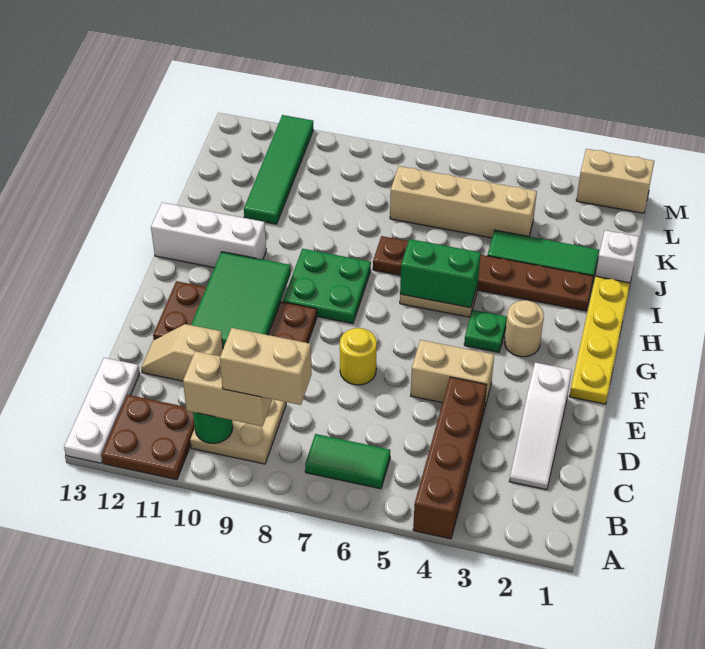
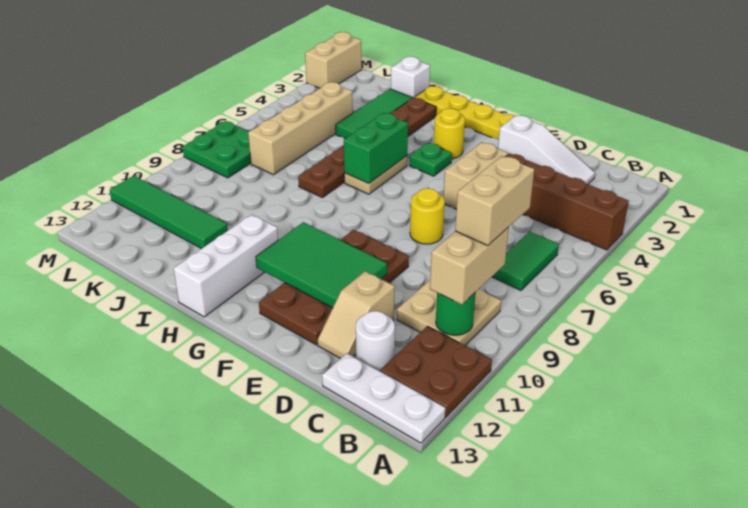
none -> white 1x1 round brick [356,311,395,371]
tan 1x1 round brick [504,300,544,357] -> yellow 1x1 round brick [434,108,465,159]
green 2x2 plate [283,249,371,324] -> green 2x2 plate moved to [182,121,251,178]

